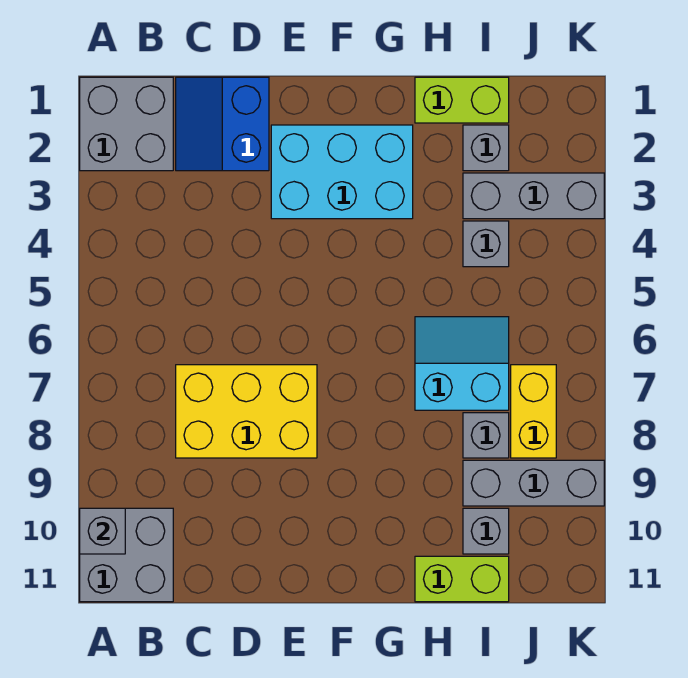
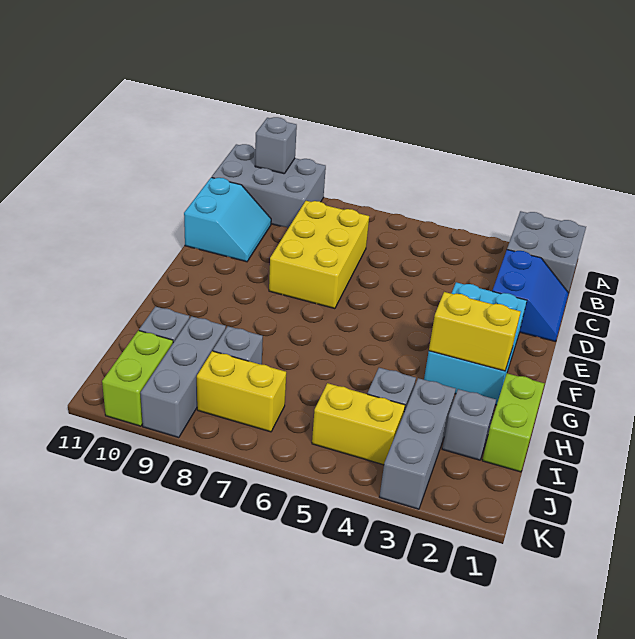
grey 2x2 brick [80,508,173,602] -> grey 2x3 brick [212,144,326,228]
blue 2x2 slope [176,77,269,171] -> blue 2x2 slope turned to [492,250,569,342]
none -> yellow 1x2 brick [429,292,521,371]
cyan 2x2 slope [415,317,509,410] -> cyan 2x2 slope moved to [184,177,271,262]
lime 1x2 brick [415,556,509,602] -> lime 1x2 brick moved to [102,330,173,426]
none -> yellow 1x2 brick [312,383,405,465]

